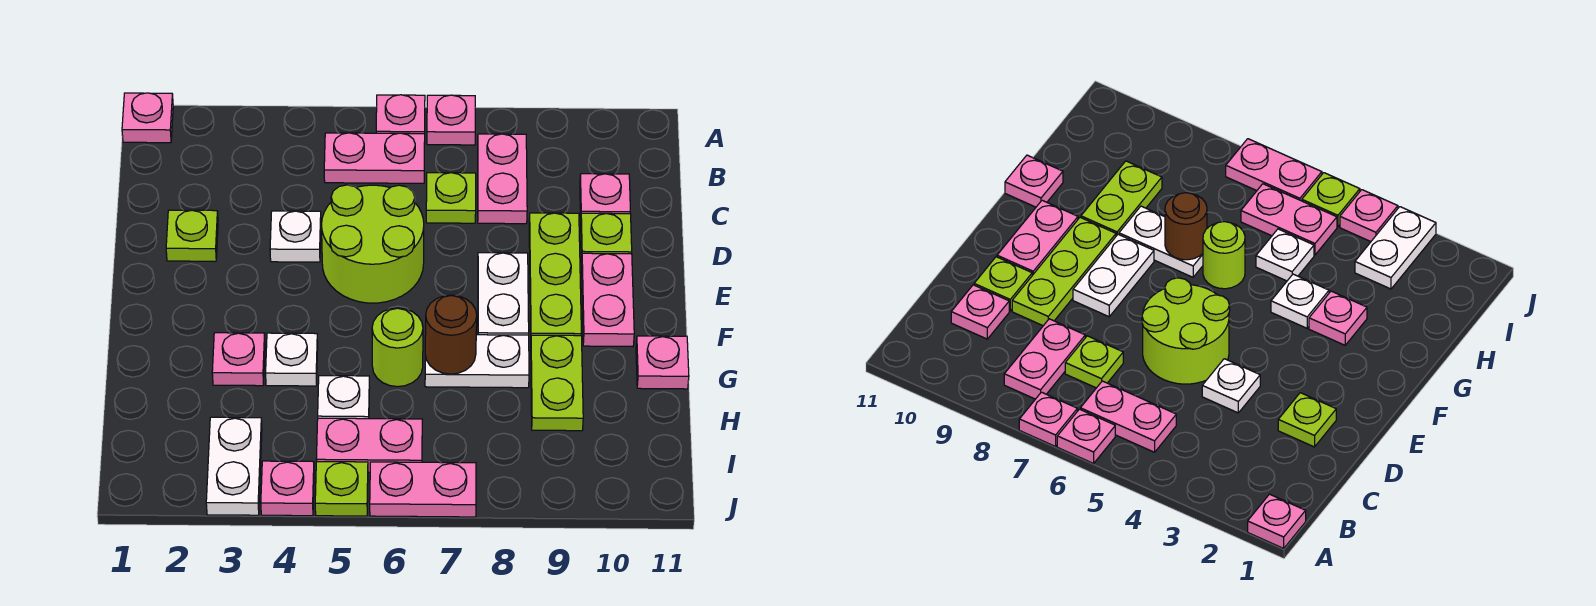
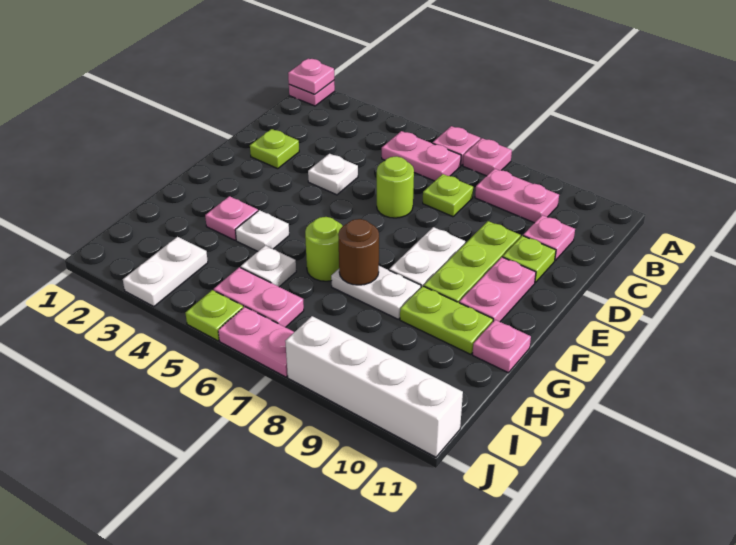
pink 1x2 plate [478,134,527,224] -> pink 1x2 plate turned to [475,169,559,223]
lime 2x2 round brick [322,185,424,303] -> lime 1x1 round brick [377,156,414,218]
lime 1x2 plate [531,335,583,431] -> lime 1x2 plate turned to [400,286,493,354]
pink 1x1 plate [261,461,314,516] -> pink 1x1 plate moved to [288,59,334,94]
none -> white 1x4 brick [285,316,463,457]

